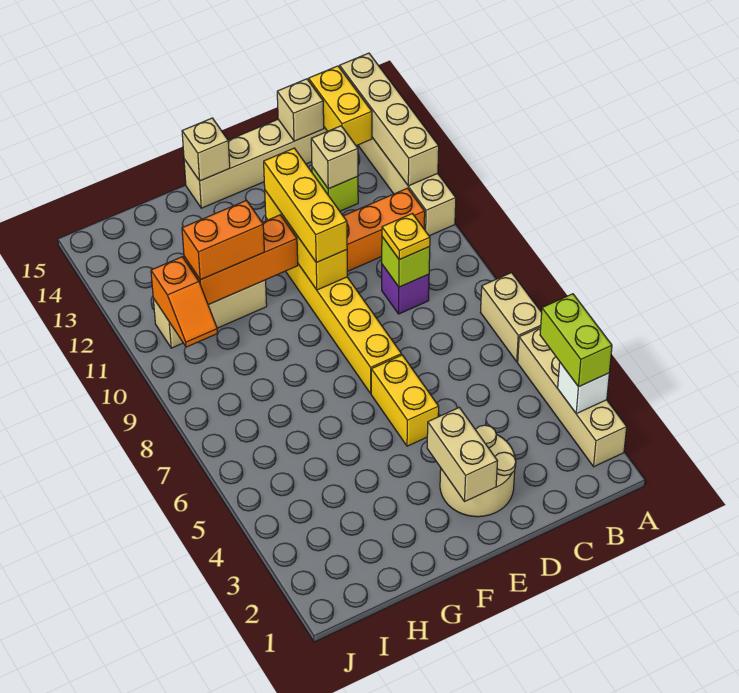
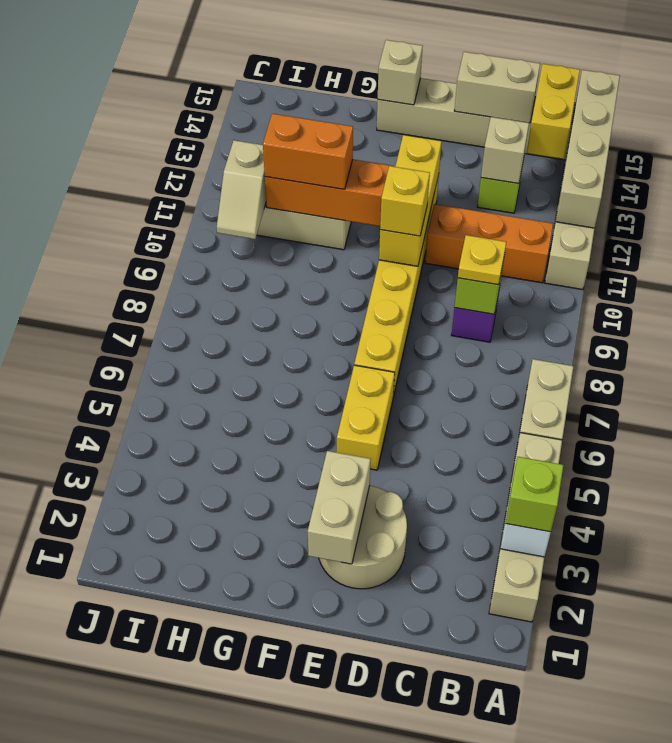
lime 1x2 brick [540,294,612,387] -> lime 1x1 brick [505,457,563,532]
tan 1x1 brick [277,79,324,141] -> tan 1x2 brick [454,52,540,123]
yellow 1x3 brick [264,148,347,263] -> yellow 1x1 brick [380,166,430,236]
orange 1x2 slope [151,257,218,347] -> tan 1x2 slope [217,140,266,239]

